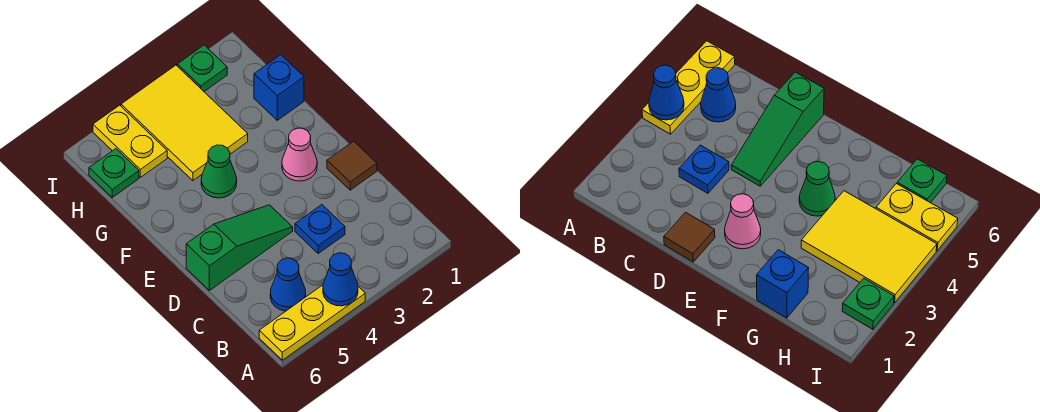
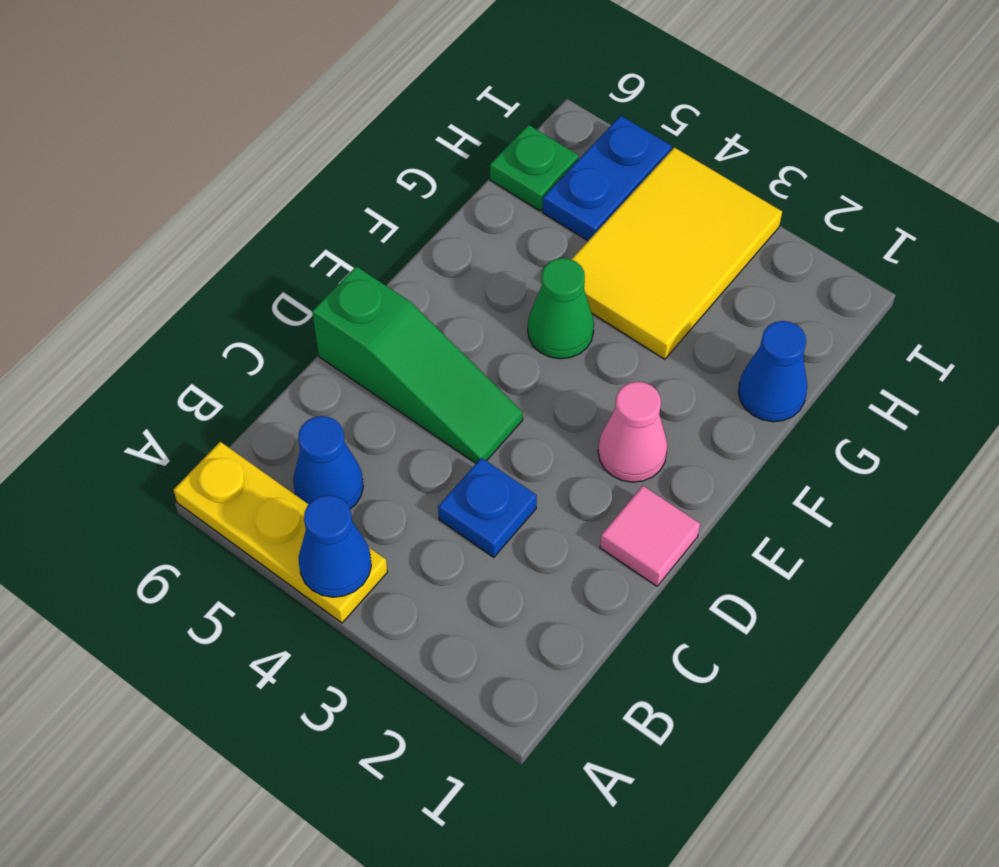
brown 1x1 tile [327,141,377,190] -> pink 1x1 tile [600,486,700,586]
blue 1x1 brick [254,55,304,120] -> blue 1x1 cone [738,321,807,422]
yellow 1x2 plate [93,105,167,177] -> blue 1x2 plate [543,116,672,241]
green 1x1 plate [177,45,227,91] -> none

